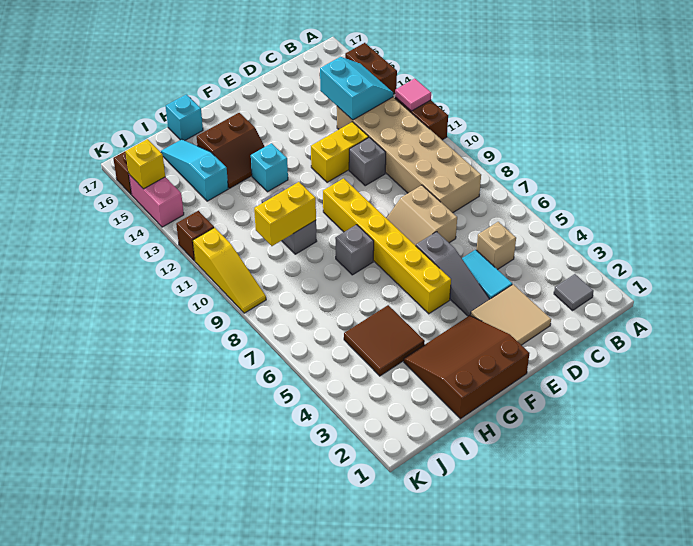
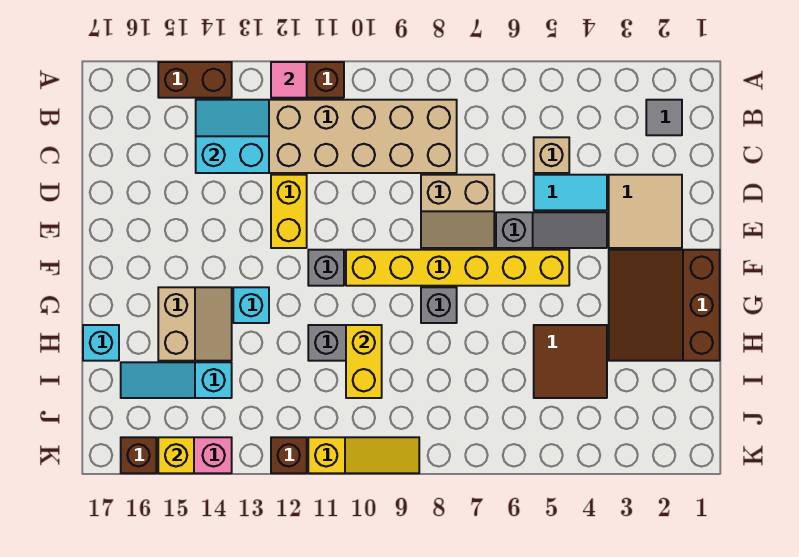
grey 1x1 brick [349,137,386,186] -> grey 1x1 brick moved to [308,250,344,286]
brown 2x2 slope [197,113,265,188] -> tan 2x2 slope [158,287,232,361]

